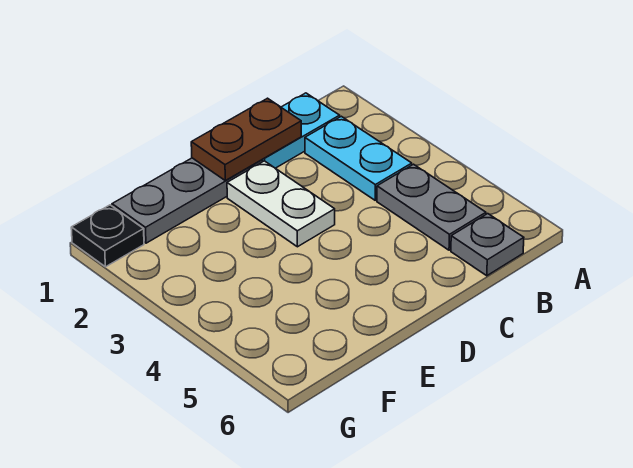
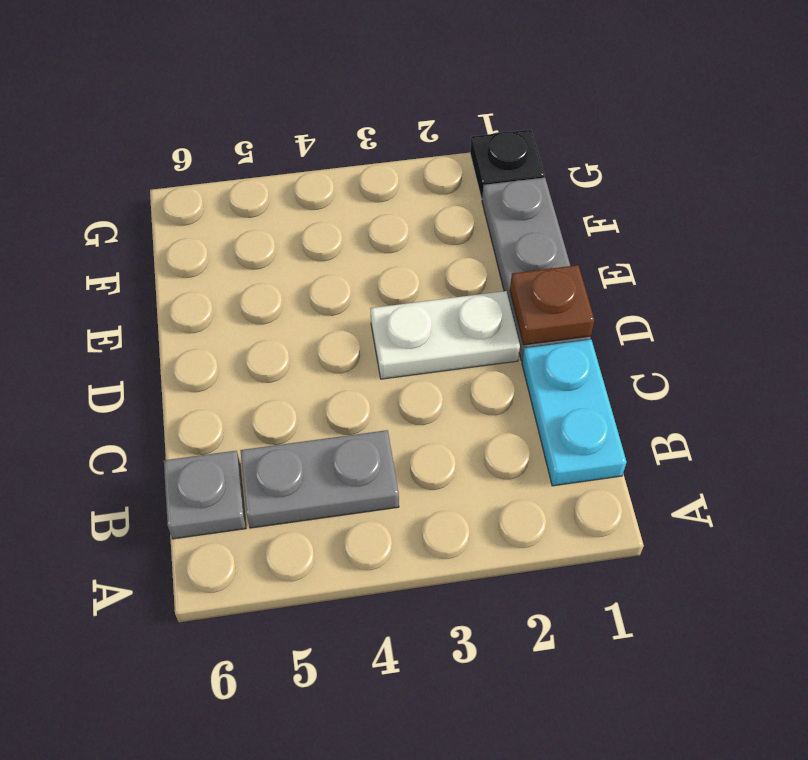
cyan 1x2 plate [305,116,412,200] -> none
brown 1x2 plate [191,98,301,181] -> brown 1x1 plate [510,265,594,345]

